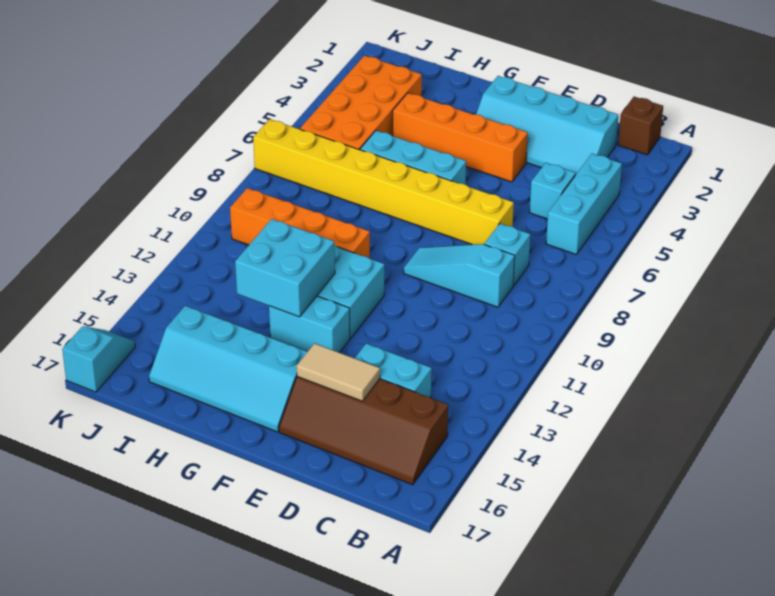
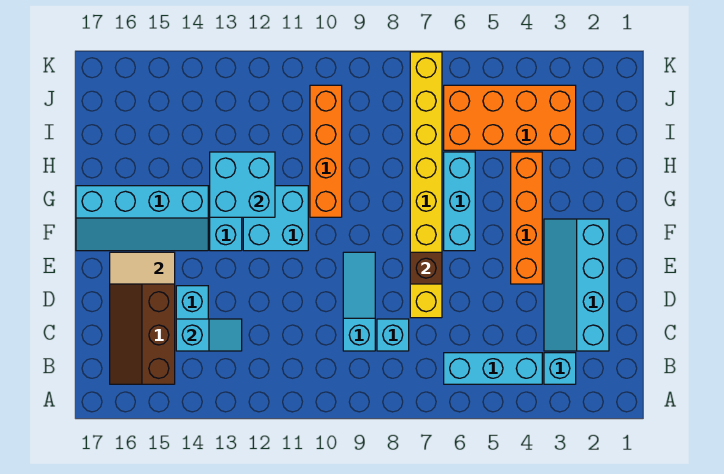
brown 1x1 brick [618,97,663,155] -> brown 1x1 brick moved to [410,252,442,284]
cyan 1x1 brick [530,163,576,219] -> cyan 1x1 brick moved to [544,353,576,384]
tan 1x2 tile [297,343,380,401] -> tan 1x2 tile turned to [110,252,175,284]
cyan 2x4 slope [149,306,307,432] -> cyan 2x4 slope turned to [76,186,208,251]
cyan 1x2 slope [62,326,135,392] -> cyan 1x2 slope moved to [176,319,242,351]

